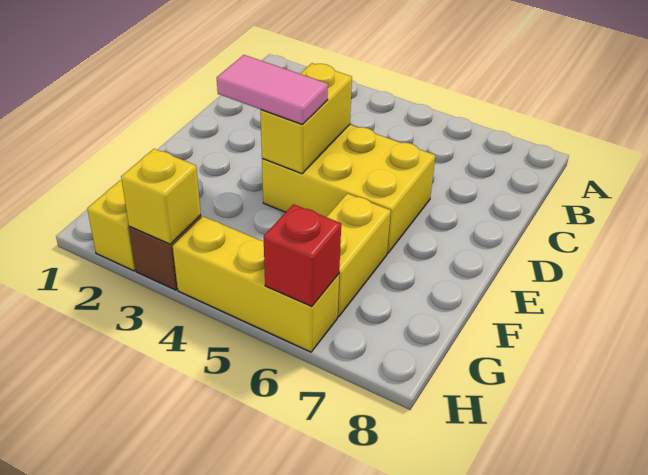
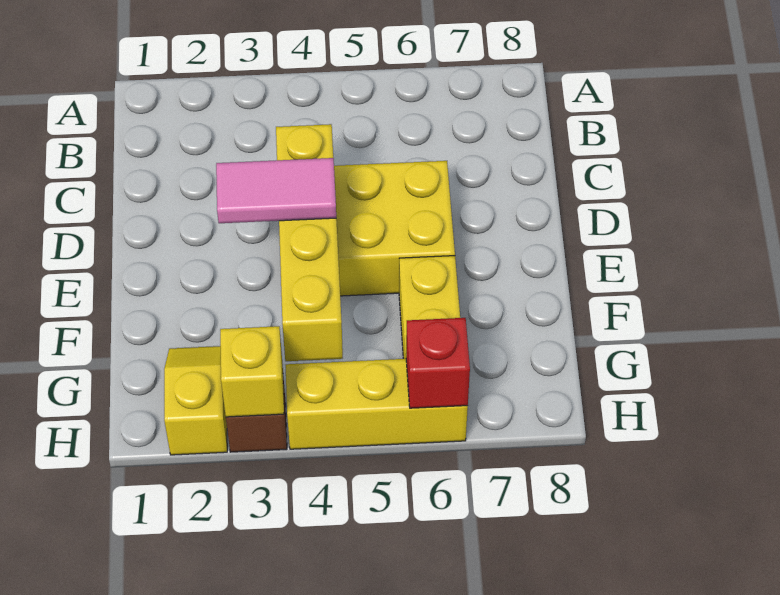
yellow 1x2 brick [260,63,352,174] -> yellow 1x4 brick [276,124,343,361]

